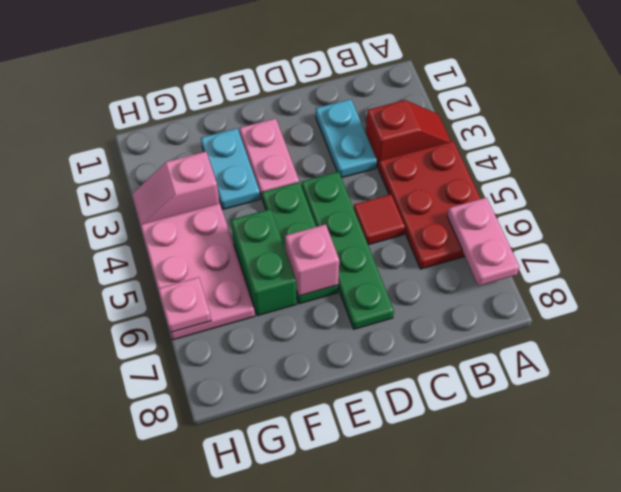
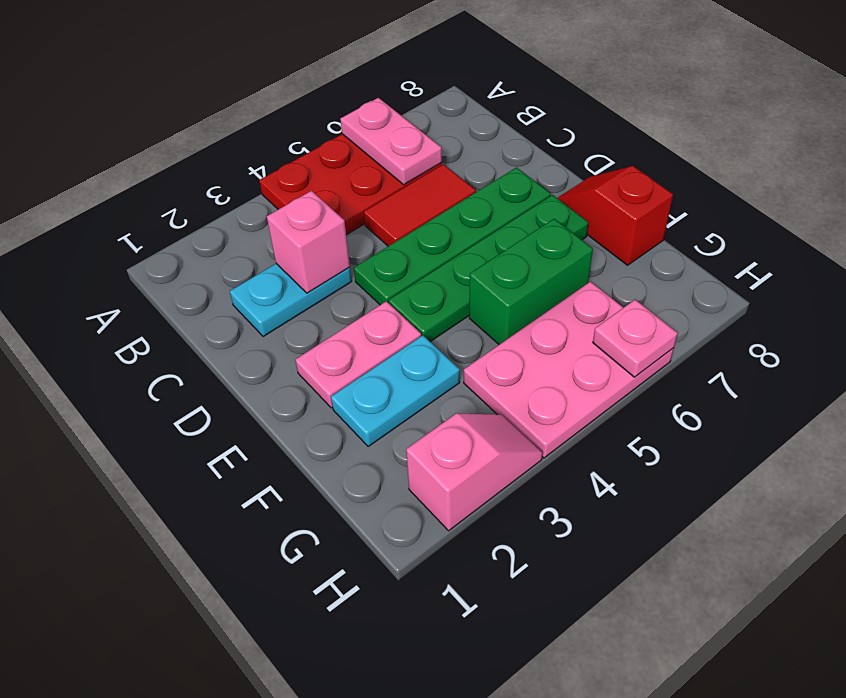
red 1x2 slope [366,100,451,168] -> red 1x2 slope moved to [557,166,673,265]
pink 1x2 plate [447,198,519,286] -> pink 1x2 plate turned to [340,98,442,185]
red 1x1 tile [354,194,405,245] -> red 1x2 tile [364,164,476,246]
green 1x3 plate [262,182,338,304] -> green 1x4 plate [389,195,589,342]
pink 1x1 brick [285,224,339,296] -> pink 1x1 brick moved to [267,191,350,293]
pink 1x2 slope [132,152,220,225] -> pink 1x2 slope turned to [406,413,542,531]

